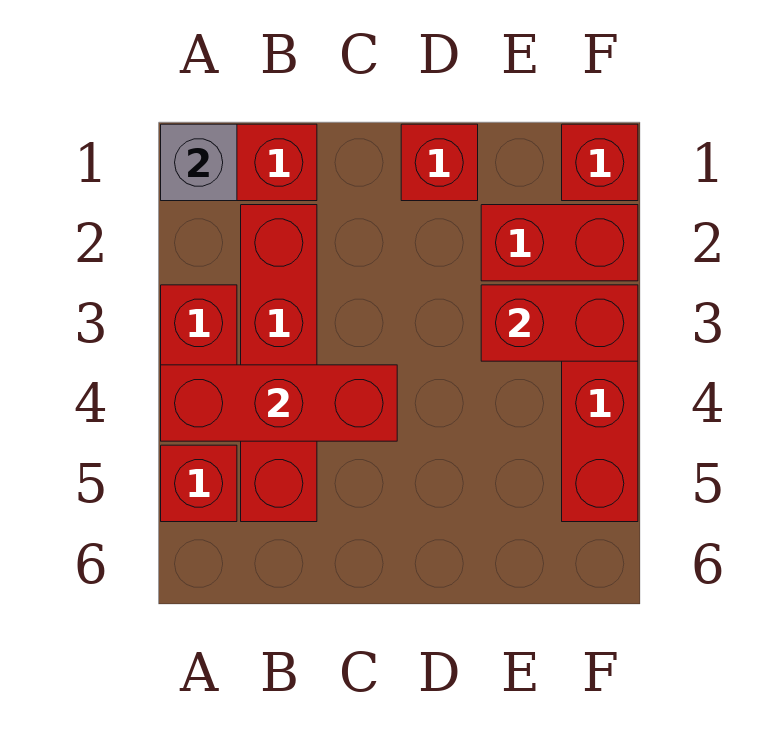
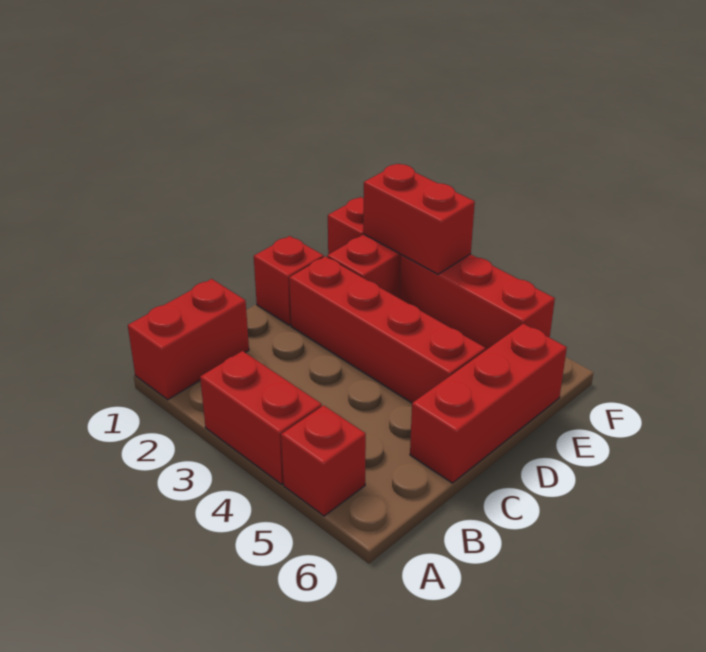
grey 1x1 brick [161,124,237,201] -> none
red 1x3 brick [161,365,397,441] -> red 1x3 brick moved to [410,324,567,483]
red 1x4 brick [241,205,317,522] -> red 1x4 brick moved to [289,256,485,403]
red 1x2 brick [481,285,638,361] -> red 1x2 brick turned to [363,164,475,274]

